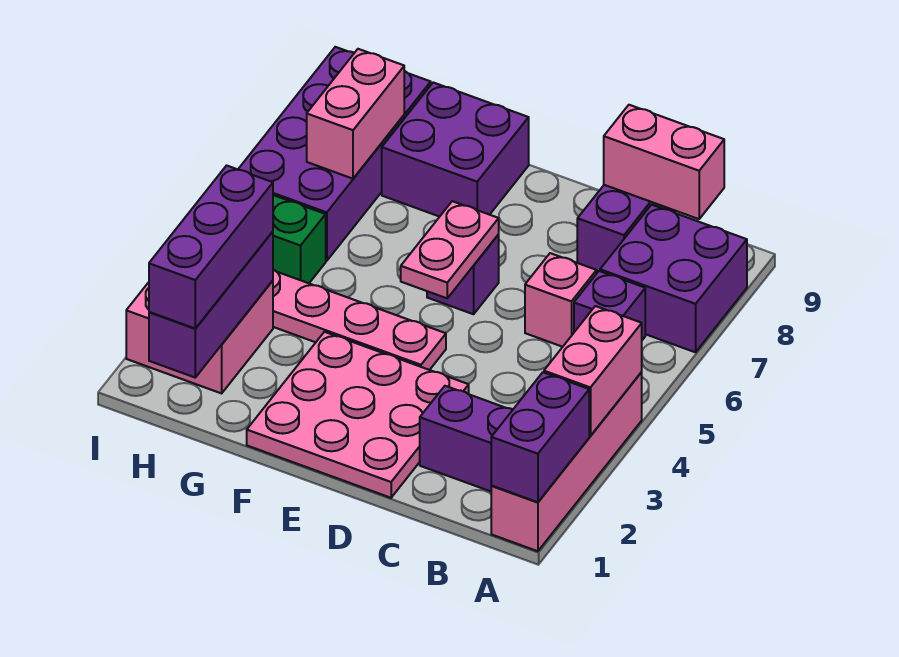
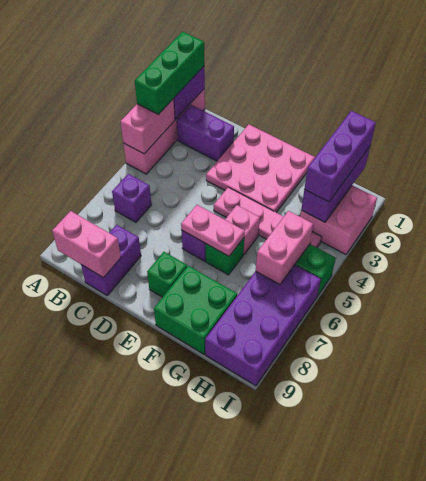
none -> green 1x3 brick [135,32,204,115]
purple 2x2 brick [600,205,747,352] -> none
pink 1x1 brick [525,253,597,347] -> pink 1x1 brick moved to [225,205,260,255]
pink 1x2 plate [401,201,499,298] -> pink 1x2 plate turned to [181,205,245,256]
none -> green 1x1 brick [147,252,187,297]
none -> green 1x1 brick [206,238,244,275]
purple 2x2 brick [382,83,529,217] -> green 2x2 brick [154,266,237,354]
pink 1x2 brick [307,49,404,179] -> pink 1x2 brick moved to [256,211,313,285]

